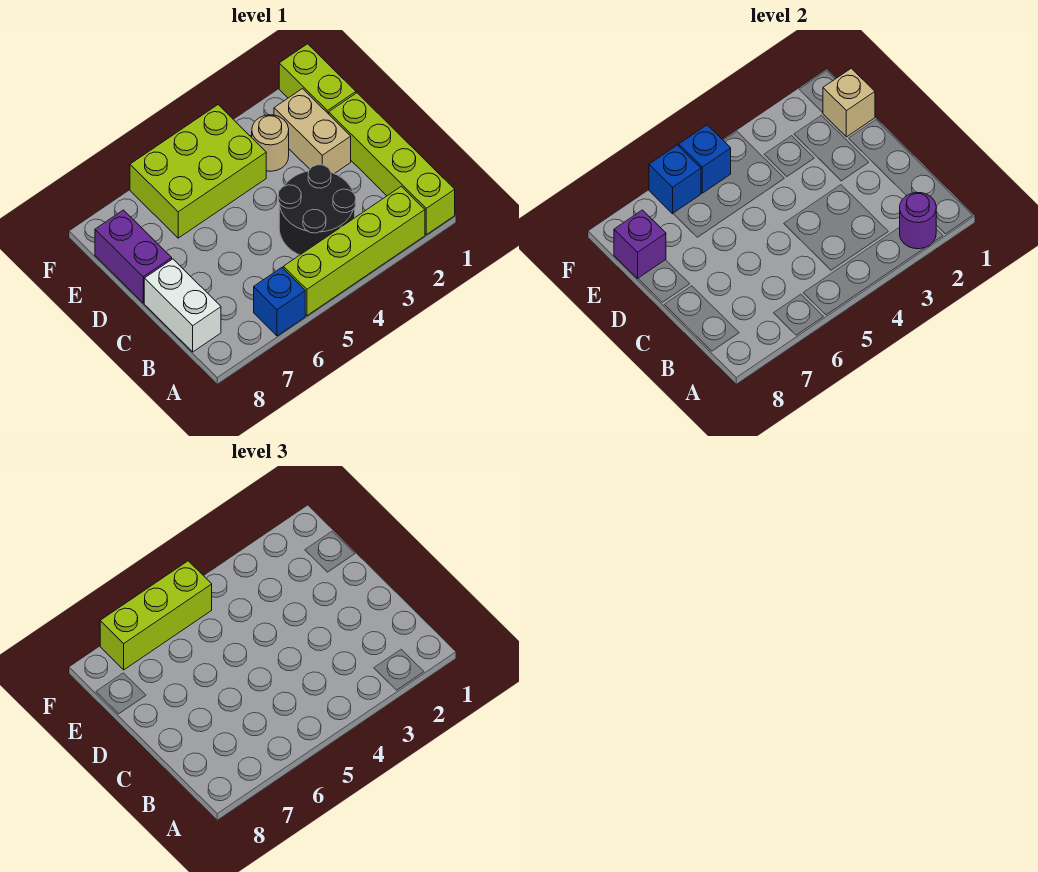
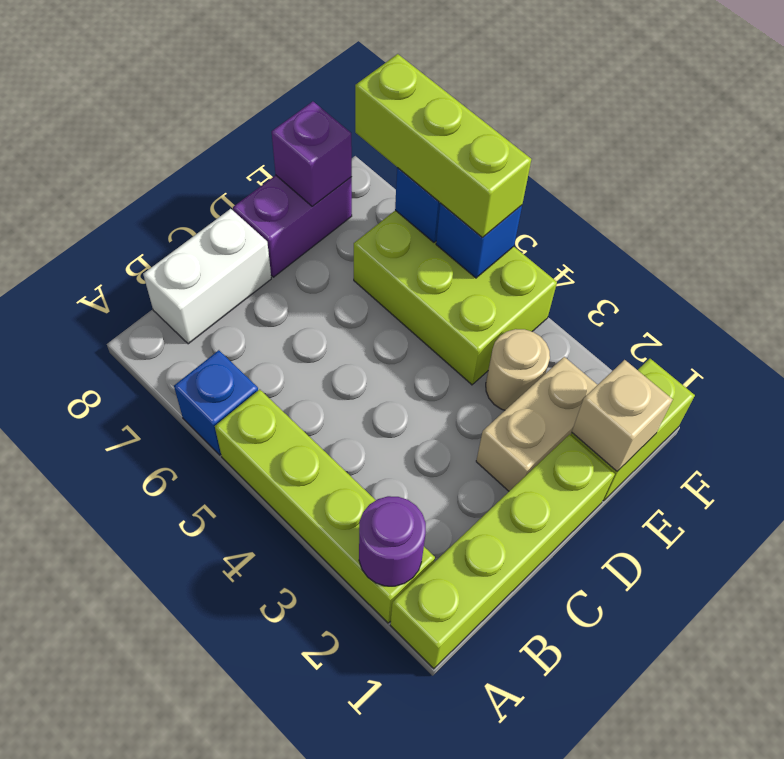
black 2x2 round brick [278,165,356,255] -> none

